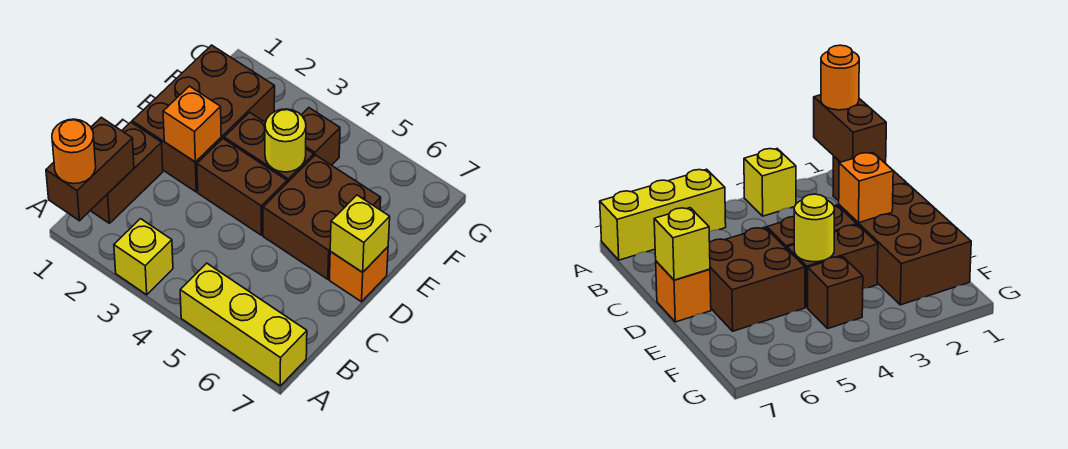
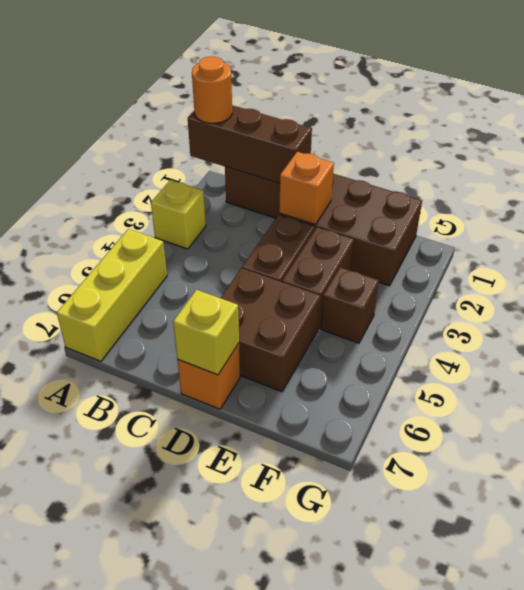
brown 1x2 brick [46,117,134,221] -> brown 1x3 brick [188,105,312,183]
yellow 1x1 round brick [265,109,306,172] -> none

